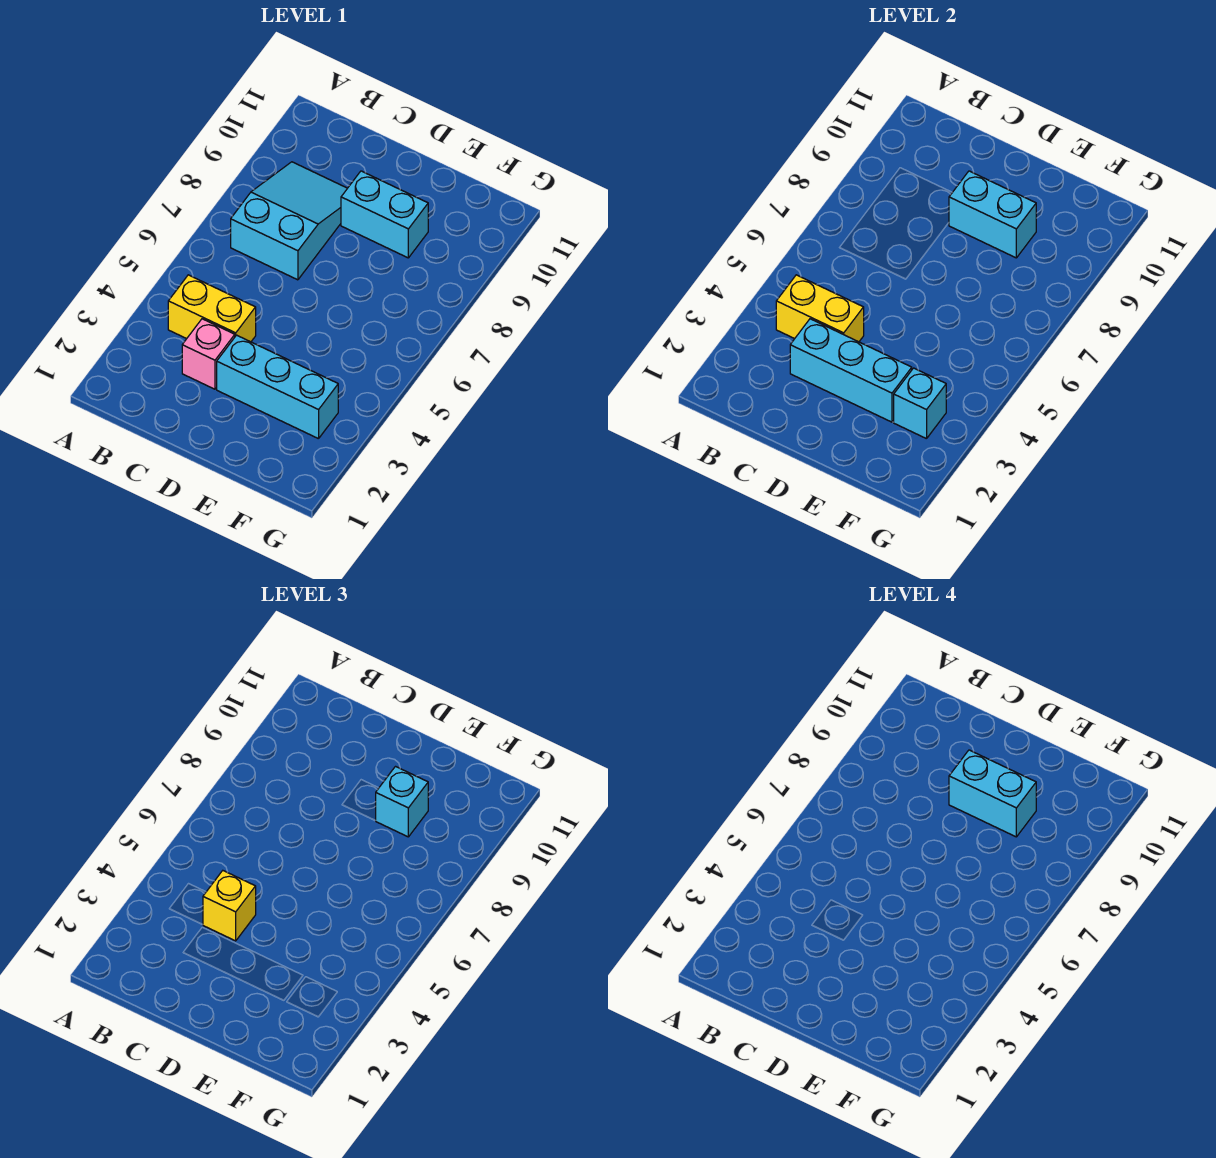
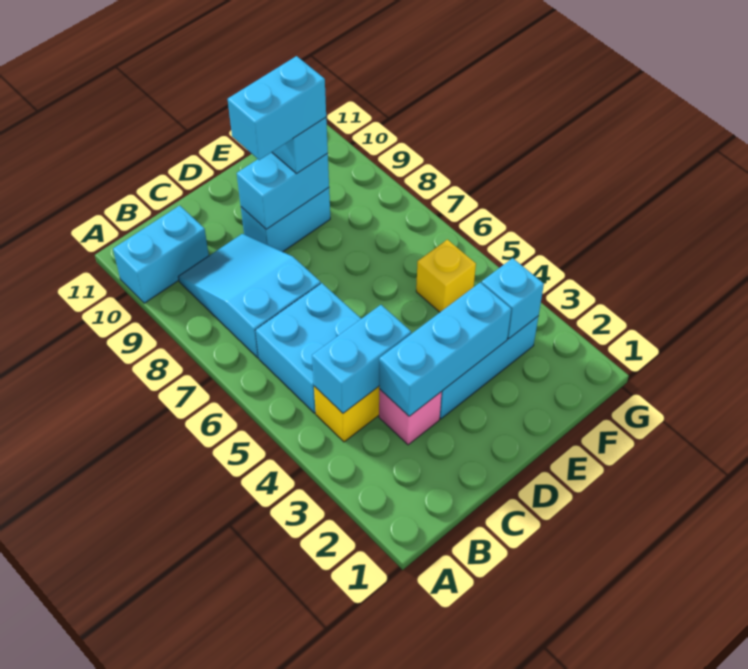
none -> cyan 1x2 brick [113,206,209,303]
yellow 1x2 brick [776,275,864,342] -> cyan 1x2 brick [312,305,411,413]
none -> cyan 2x2 brick [255,283,361,413]
yellow 1x1 brick [203,871,256,941] -> yellow 1x1 brick moved to [416,240,476,312]

